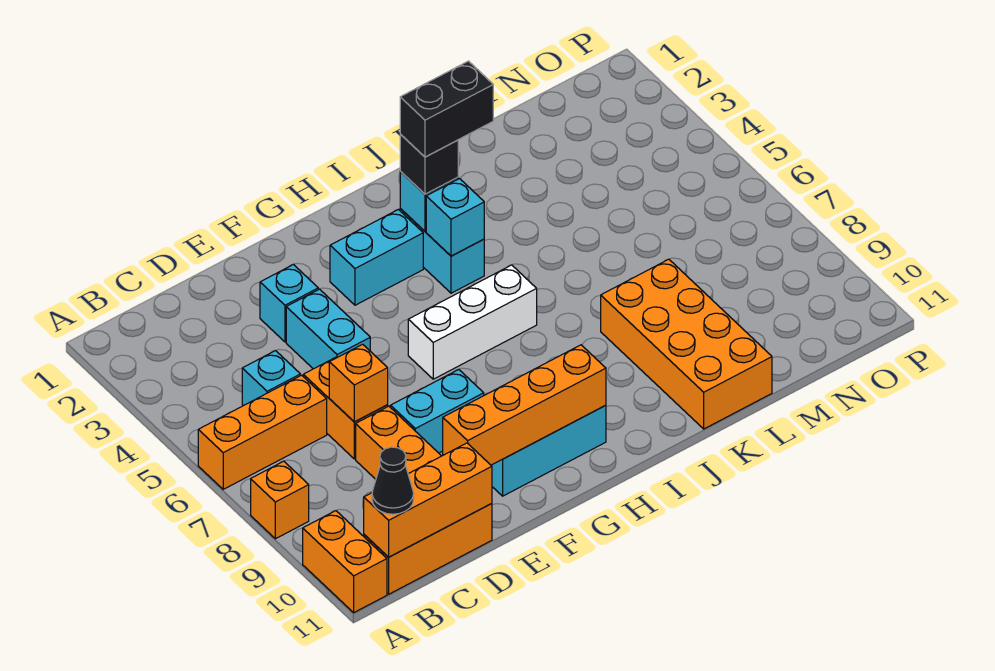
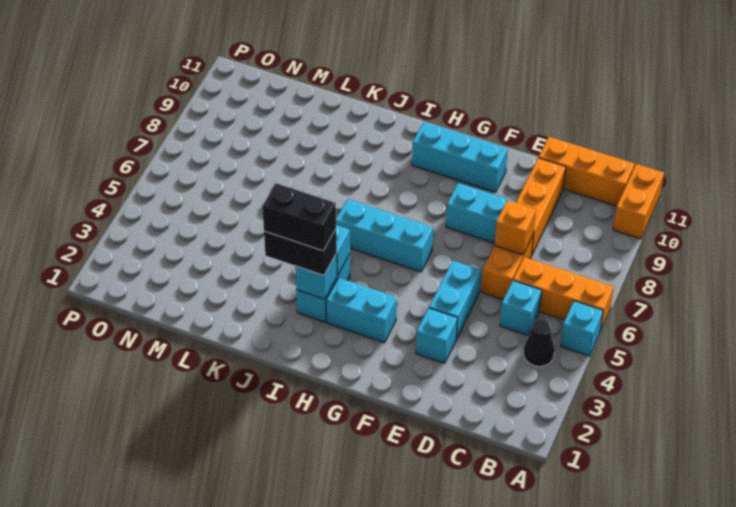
none -> cyan 1x1 brick [561,301,603,356]
orange 1x1 brick [251,461,309,539] -> none
orange 1x3 brick [364,443,492,557] -> none
black 1x1 cone [372,447,414,514] -> black 1x1 cone moved to [523,319,555,366]
orange 1x4 brick [443,345,606,465] -> none
white 1x3 brick [408,265,537,379] -> cyan 1x3 brick [336,199,433,272]
black 1x1 brick [400,134,458,194] -> black 1x2 brick [264,229,337,275]
orange 2x4 brick [601,259,772,429] -> none

